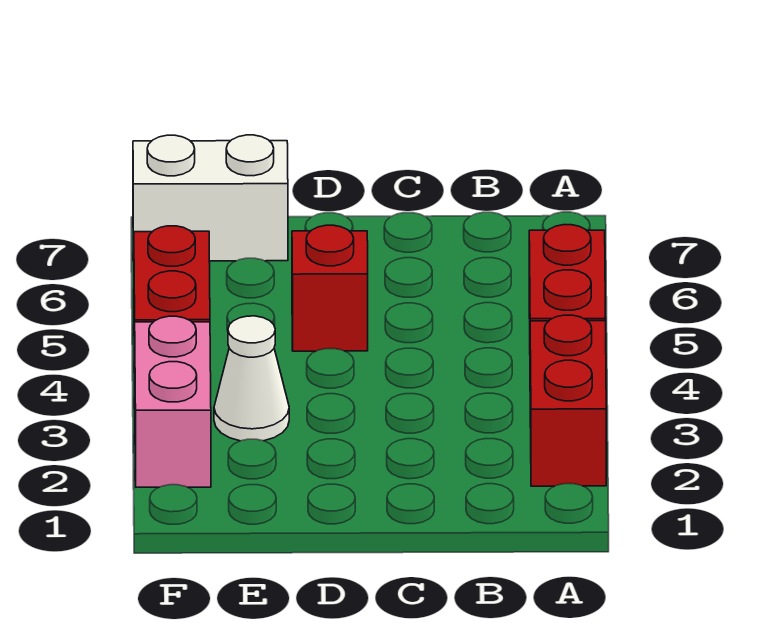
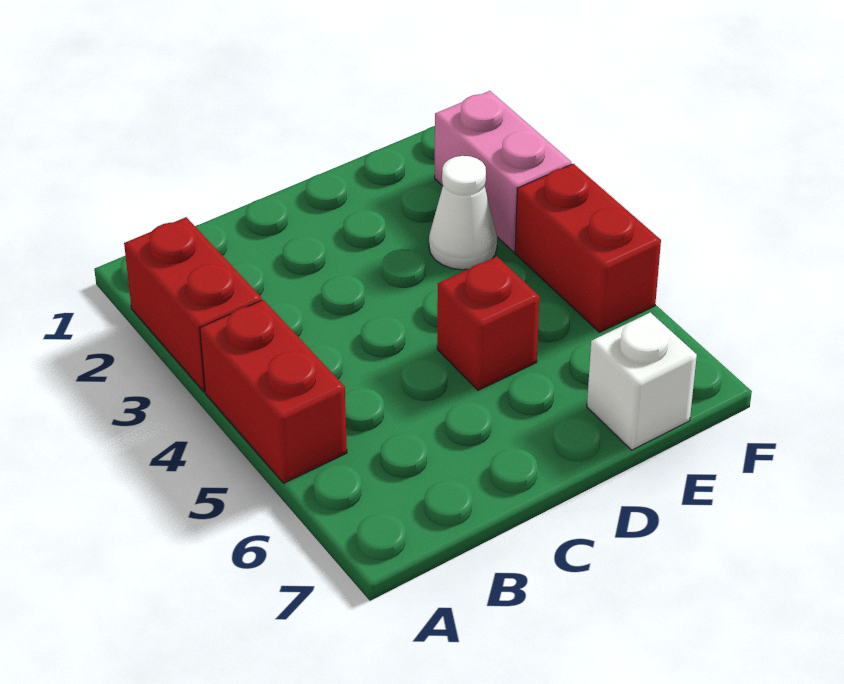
white 1x2 brick [133,135,288,261] -> white 1x1 brick [587,312,697,450]

